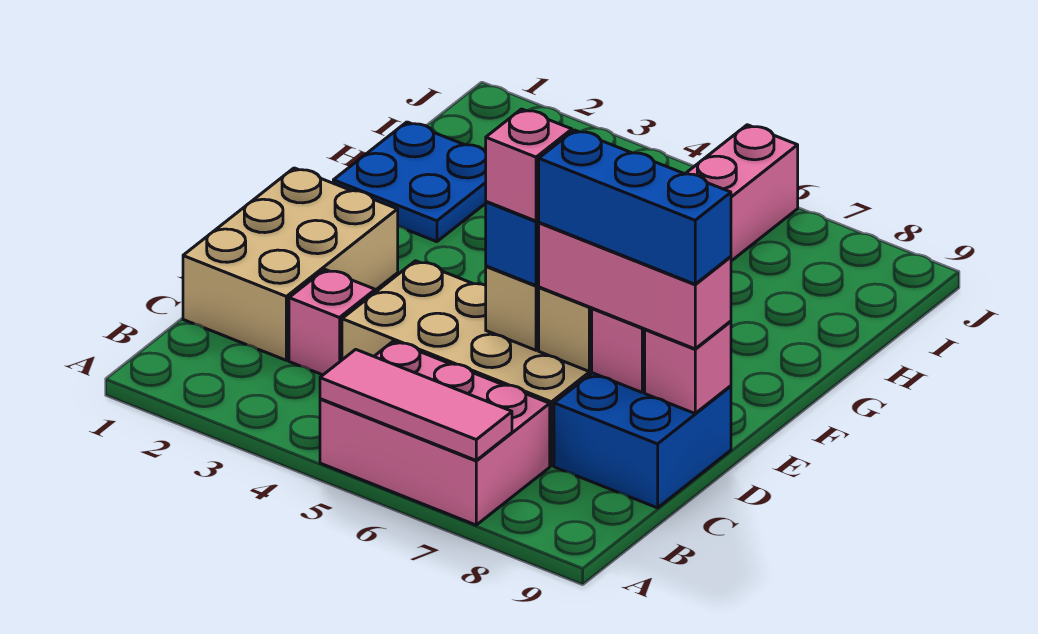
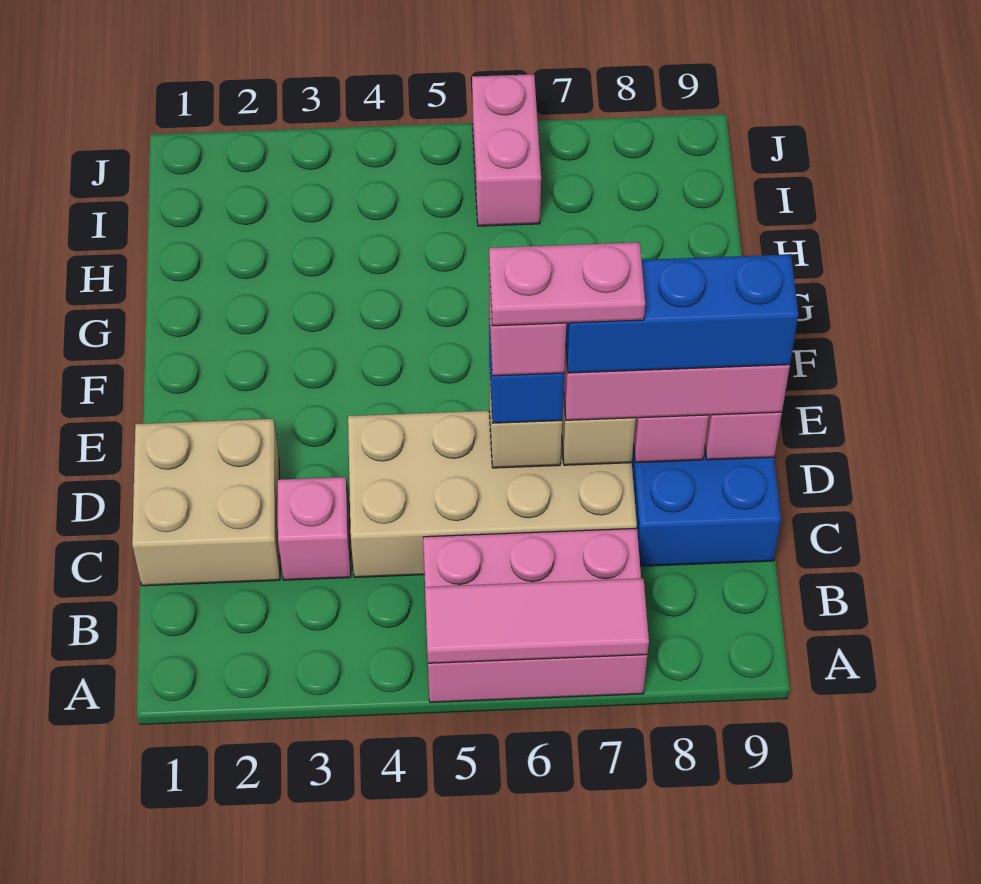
tan 2x3 brick [183,168,398,360] -> tan 2x2 brick [132,419,280,586]
none -> pink 1x2 plate [489,242,645,326]
blue 2x2 plate [333,122,486,242] -> none

